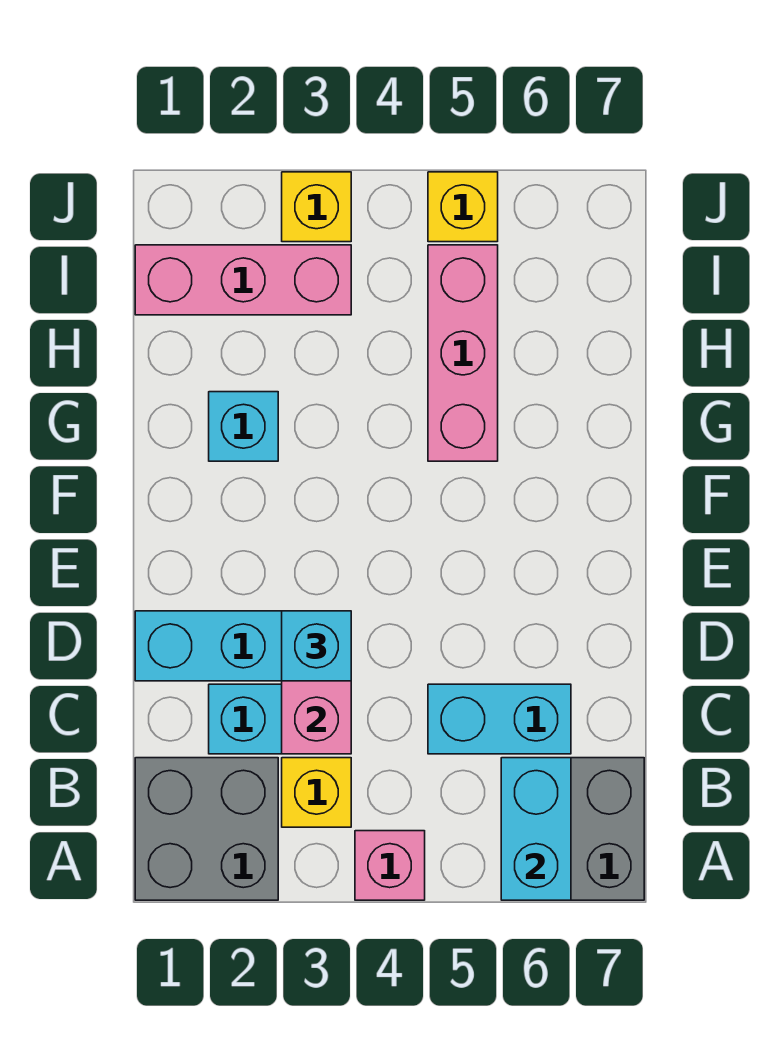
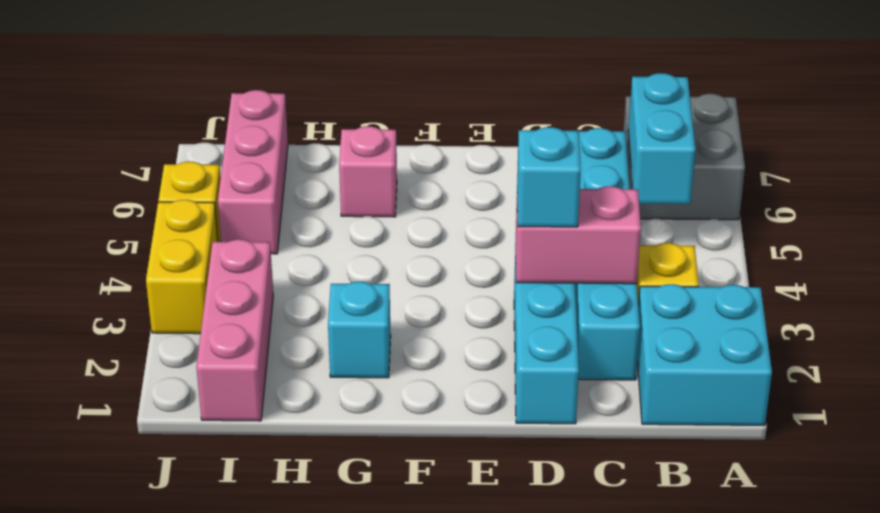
grey 2x2 brick [135,758,278,900] -> cyan 2x2 brick [637,284,772,425]
pink 1x1 brick [355,831,425,900] -> pink 1x1 brick moved to [339,126,397,217]
cyan 1x2 brick [501,758,571,900] -> cyan 1x2 brick turned to [628,73,696,204]
pink 1x3 brick [428,245,498,461] -> pink 1x3 brick turned to [218,90,288,254]
yellow 1x1 brick [282,172,351,242] -> yellow 1x2 brick [146,200,218,334]

